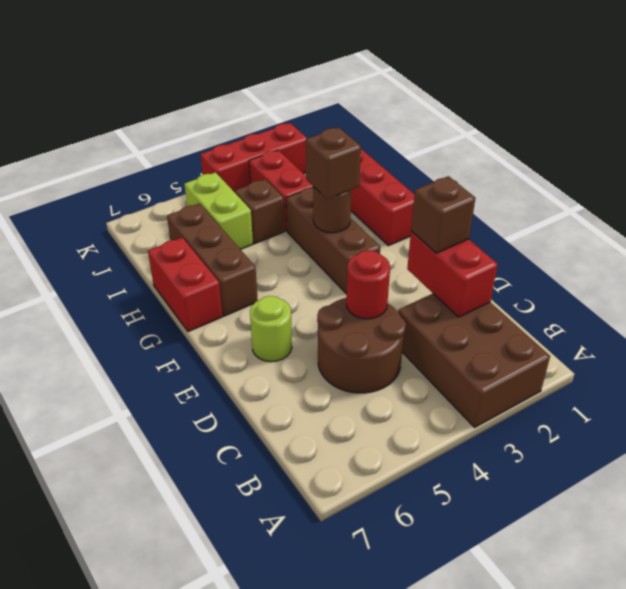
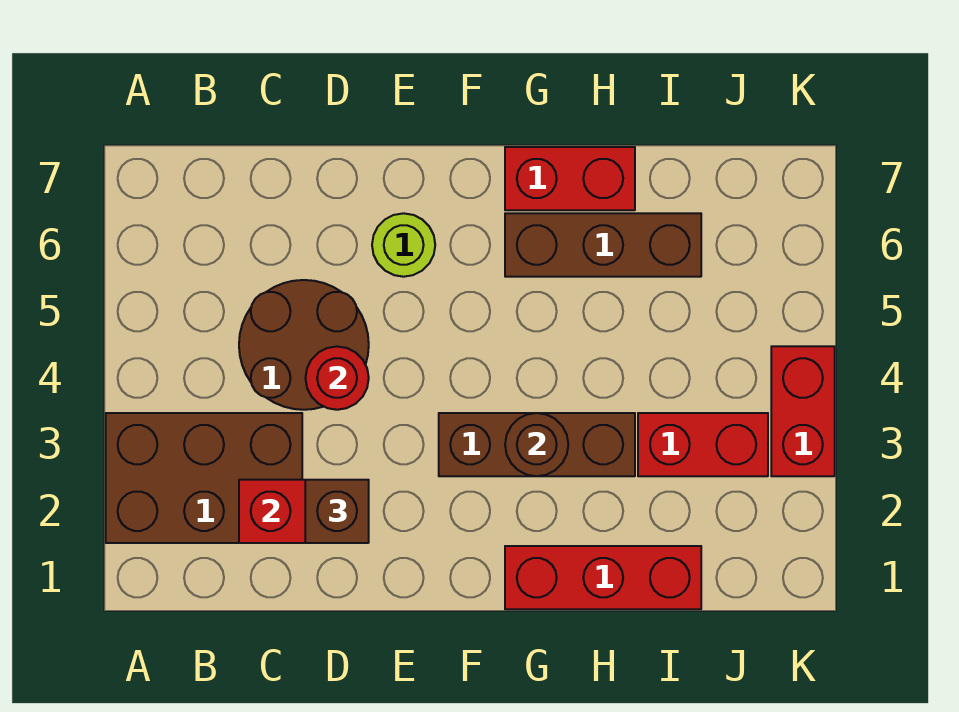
brown 1x1 brick [306,127,361,199] -> none
brown 1x1 brick [235,179,285,244] -> none
lime 1x2 brick [184,172,253,249] -> none
red 1x3 brick [200,123,307,192] -> red 1x2 brick [771,346,835,476]

